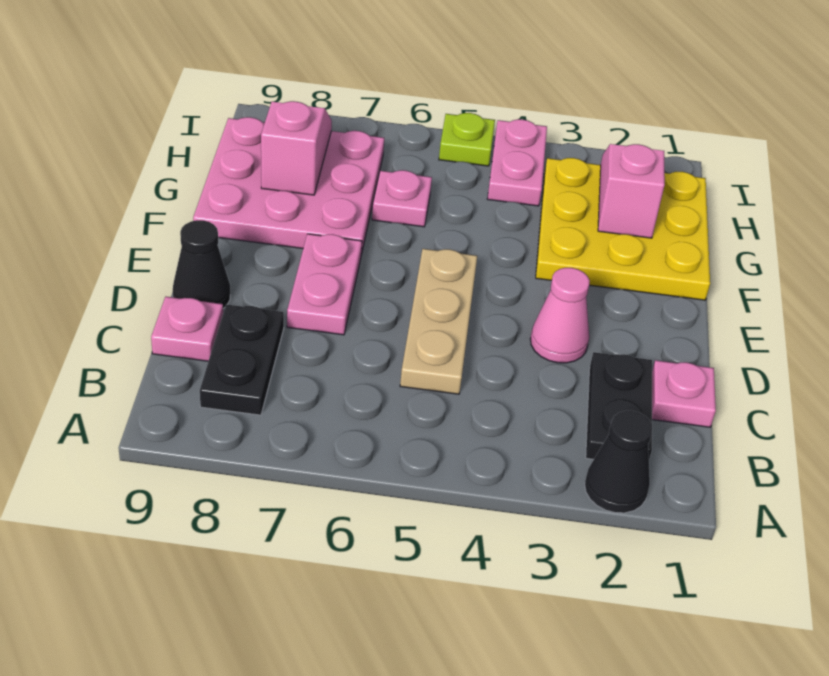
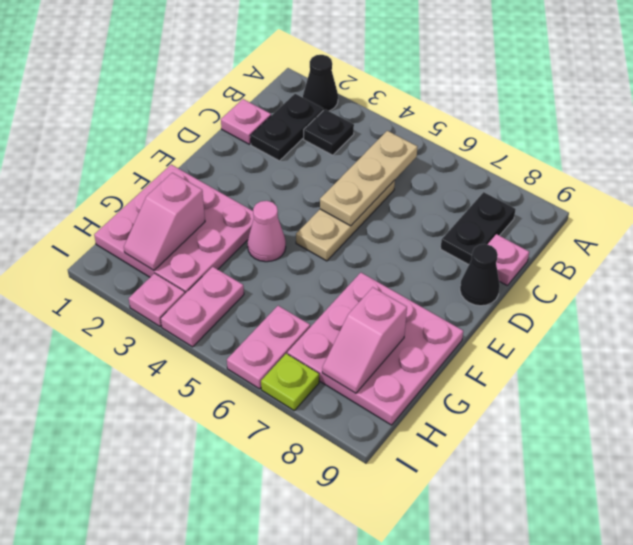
none -> black 1x1 plate [304,109,354,155]
none -> tan 1x3 plate [320,131,417,226]
pink 1x1 cone [530,268,590,363] -> pink 1x1 cone moved to [247,201,286,262]
pink 1x2 plate [287,234,362,335] -> pink 1x2 plate moved to [227,306,310,389]
yellow 3x3 plate [536,158,710,300] -> pink 3x3 plate [94,165,254,293]
pink 1x1 plate [372,170,432,227] -> pink 1x1 plate moved to [129,273,185,326]
lime 1x1 plate [439,113,495,166] -> lime 1x1 plate moved to [261,354,319,410]

